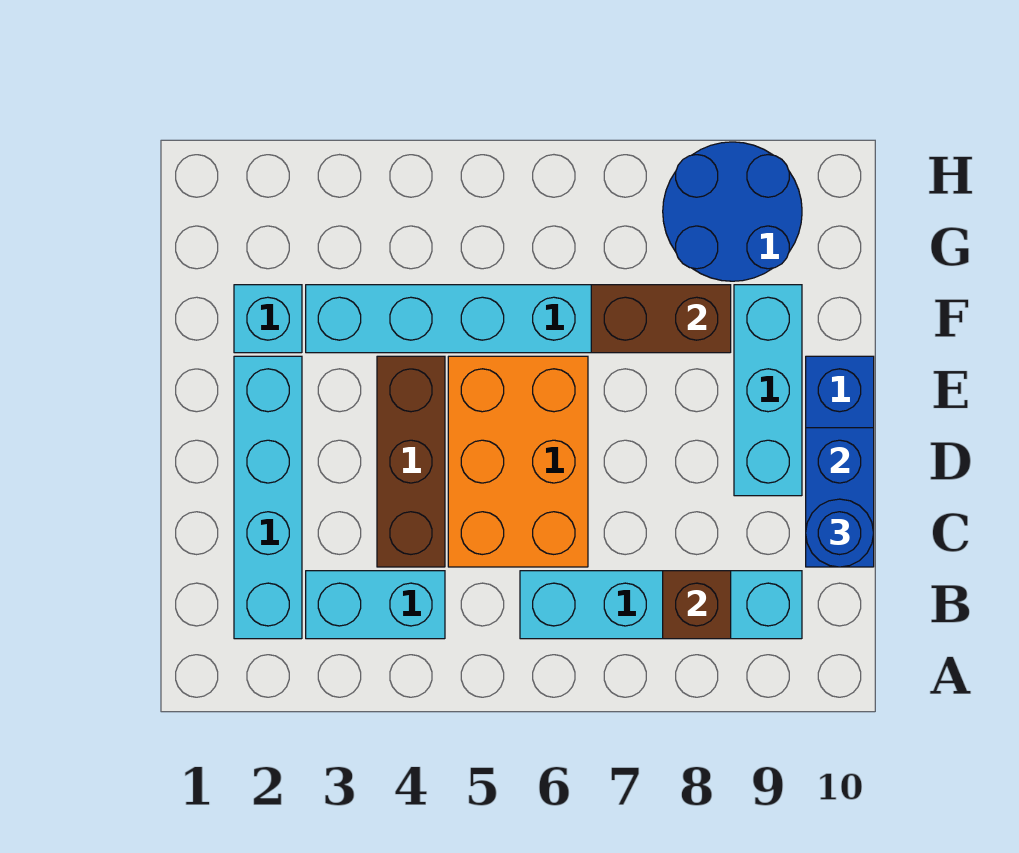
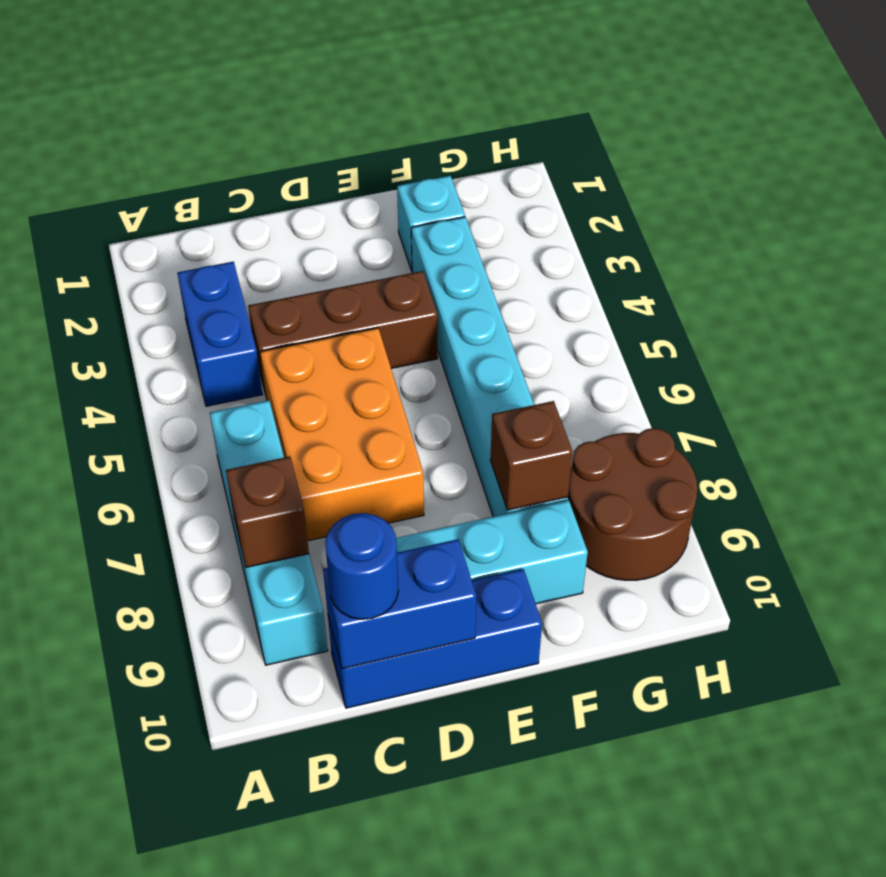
cyan 1x4 brick [234,356,302,639] -> none
cyan 1x2 brick [306,571,445,639] -> blue 1x2 brick [177,262,262,406]
orange 2x3 brick [448,356,588,567] -> orange 2x3 brick turned to [260,328,424,541]
brown 1x2 brick [591,285,731,353] -> brown 1x1 brick [490,401,573,510]
blue 2x2 round brick [663,142,802,281] -> brown 2x2 round brick [568,428,697,580]

